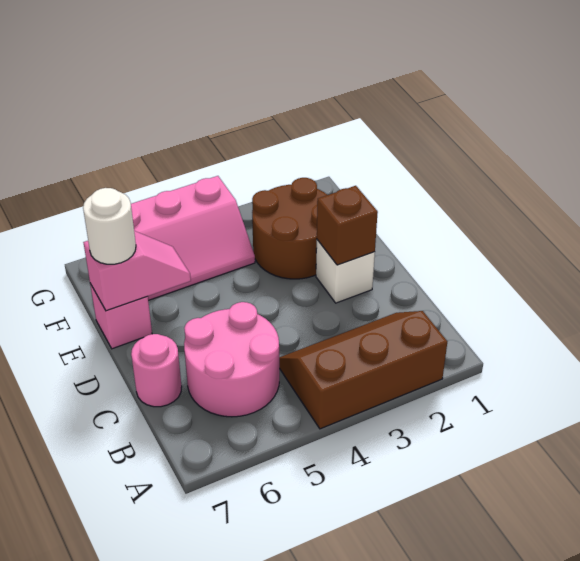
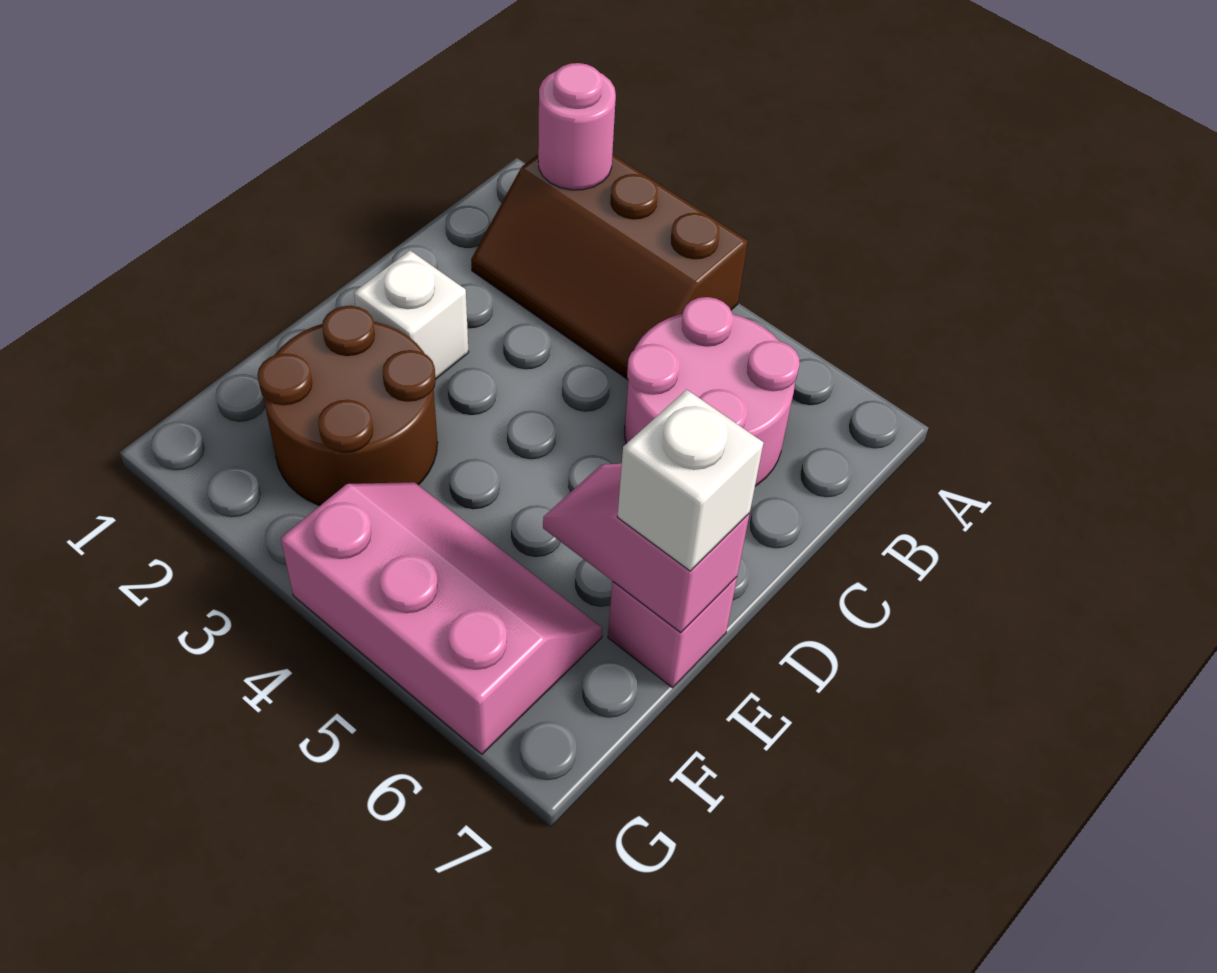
pink 1x1 round brick [131,334,182,407] -> pink 1x1 round brick moved to [538,63,616,190]
brown 1x1 brick [317,186,378,265] -> none
white 1x1 round brick [83,188,136,264] -> white 1x1 brick [617,390,763,571]

